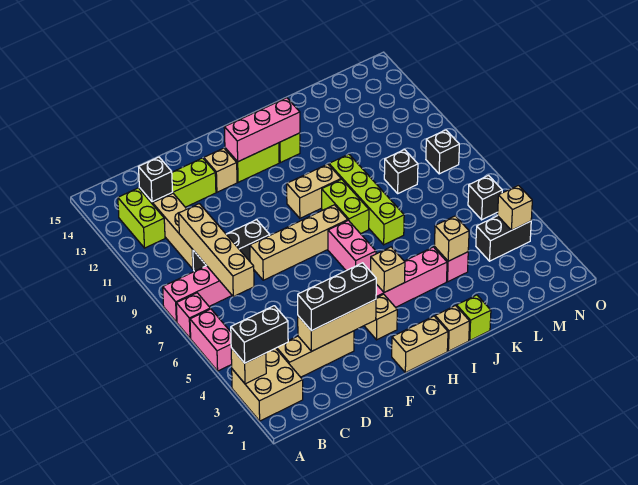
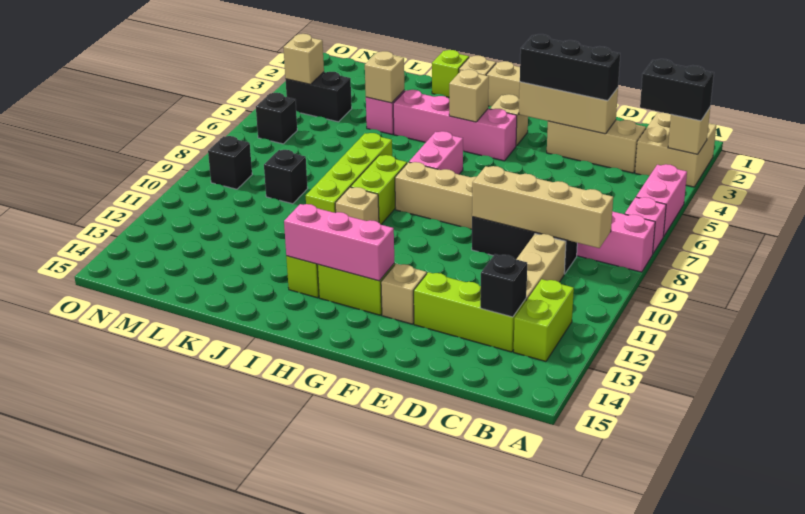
tan 1x4 brick [179,204,254,297] -> tan 1x4 brick turned to [472,166,613,248]
tan 1x2 brick [287,164,341,218] -> tan 1x1 brick [335,187,379,222]

